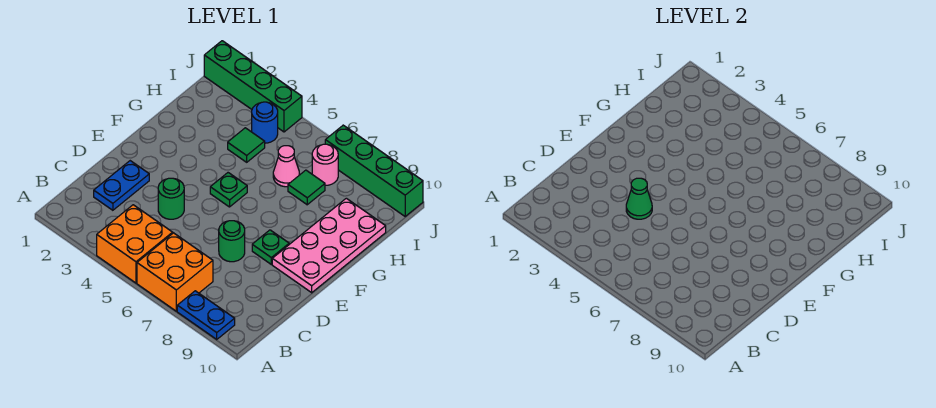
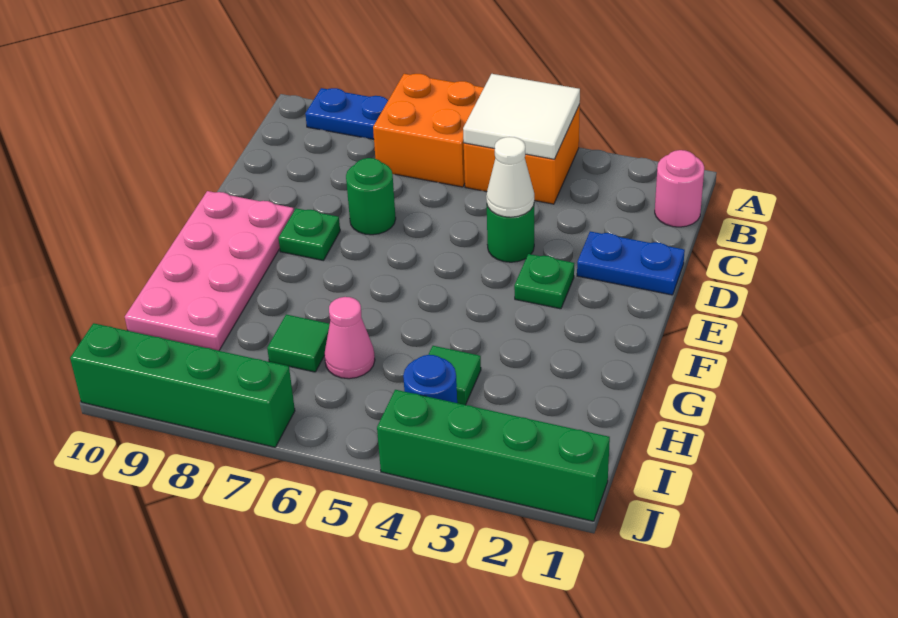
none -> white 2x2 tile [463,74,580,159]
blue 1x2 plate [94,161,149,210] -> blue 1x2 plate turned to [577,231,685,295]
green 1x1 cone [626,178,652,219] -> white 1x1 cone [486,137,534,217]
green 1x1 plate [210,173,247,207] -> green 1x1 plate moved to [514,254,574,309]
pink 1x1 round brick [312,144,338,185] -> pink 1x1 round brick moved to [655,150,704,227]

